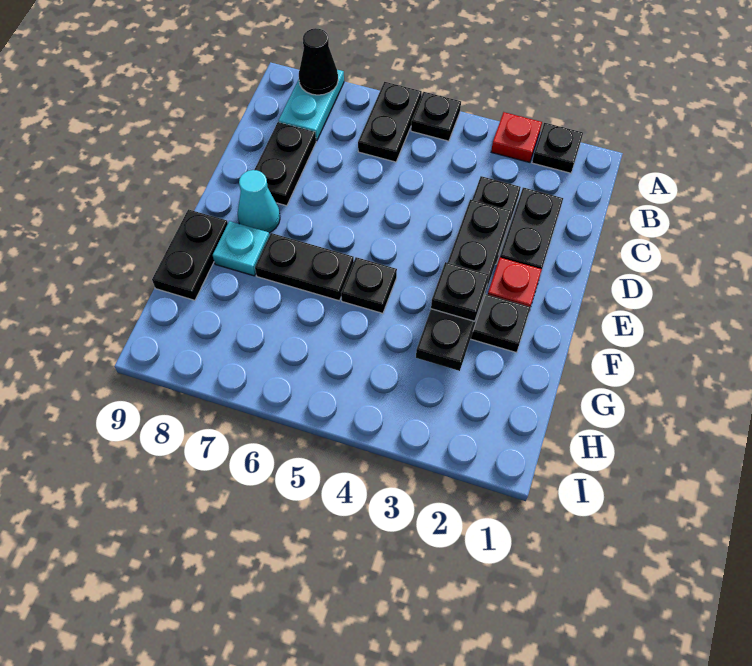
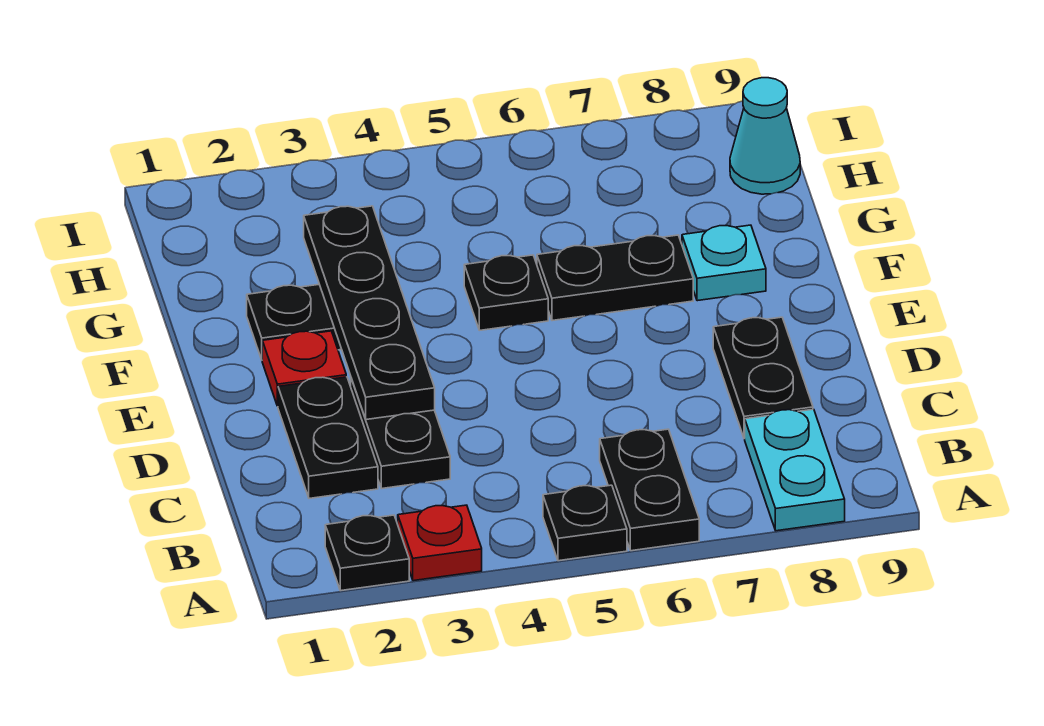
black 1x1 cone [299,28,338,95] -> none
cyan 1x1 cone [238,170,280,233] -> cyan 1x1 cone moved to [730,78,800,194]
black 1x1 plate [431,262,489,321] -> none
black 1x2 plate [152,209,228,300] -> none

